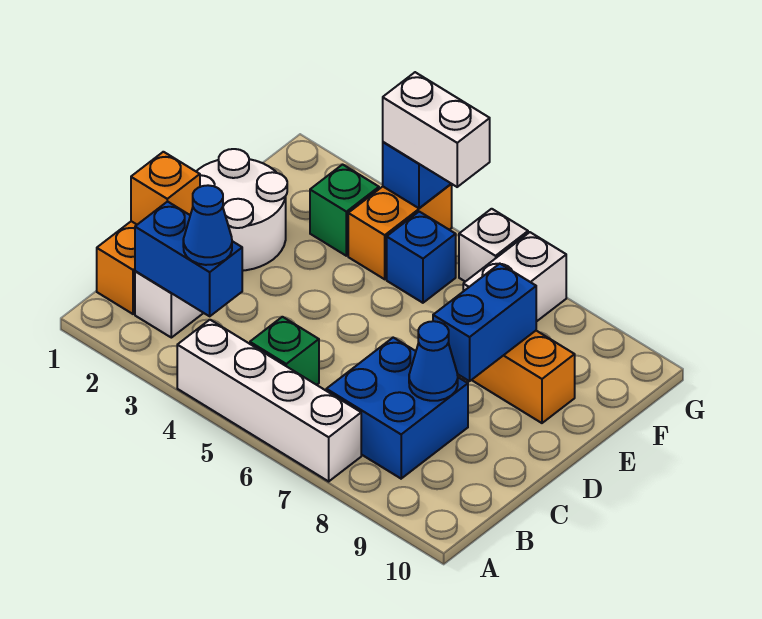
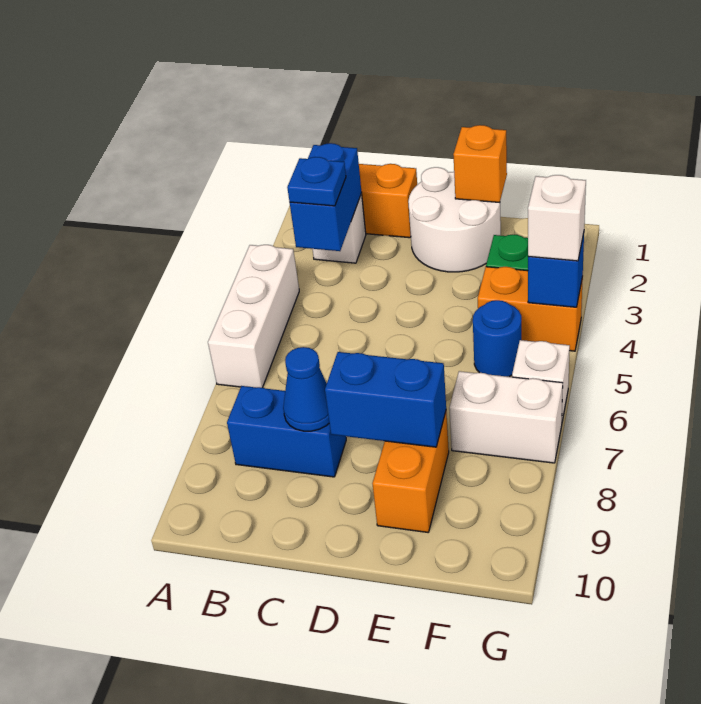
white 1x4 brick [177,320,361,481] -> white 1x3 brick [208,245,299,388]
blue 1x1 cone [183,185,232,265] -> blue 1x1 plate [287,157,346,206]
green 1x1 brick [250,317,319,385] -> none
blue 2x2 brick [326,338,468,479] -> blue 1x2 brick [227,386,346,477]
orange 1x1 brick [131,152,200,225] -> orange 1x1 brick moved to [453,125,507,203]
blue 1x1 brick [387,212,456,303] -> blue 1x1 round brick [473,300,521,377]
white 1x2 brick [383,72,490,187] -> white 1x1 brick [528,175,586,261]

